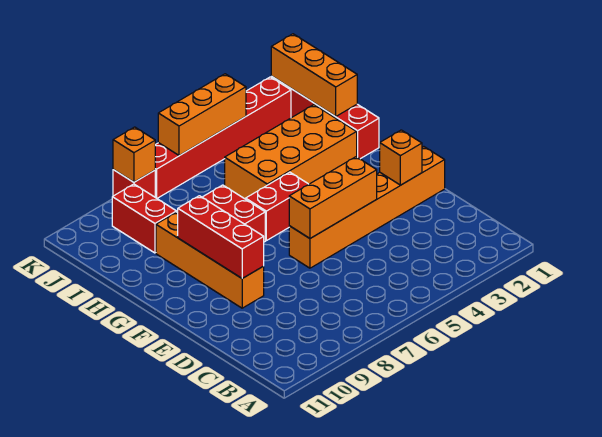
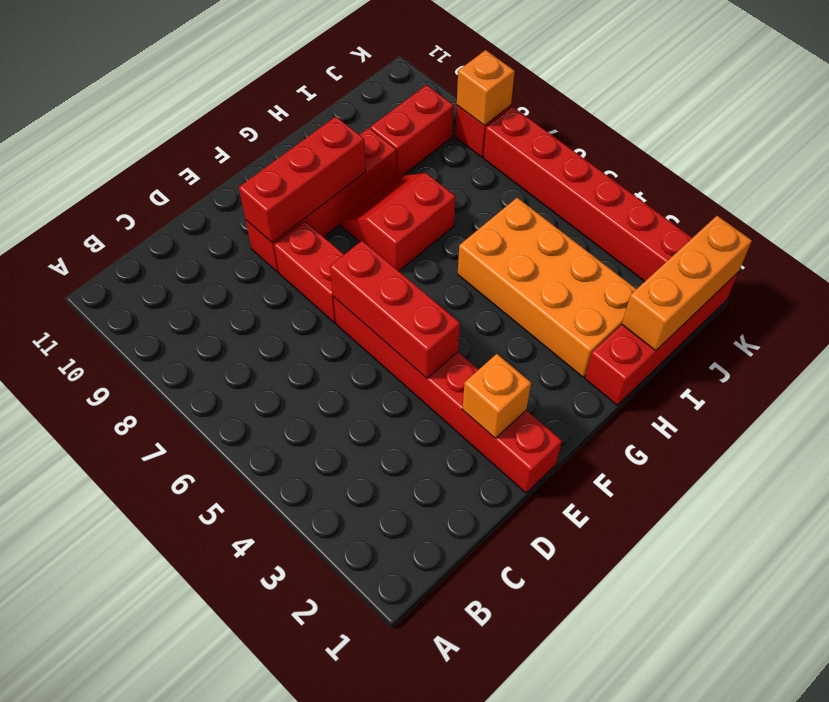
orange 1x6 brick [289,147,445,268] -> red 1x6 brick [333,297,562,493]
orange 1x3 brick [289,157,377,238] -> red 1x3 brick [330,241,460,378]
orange 1x4 brick [156,212,264,308] -> red 1x4 brick [246,128,397,272]
red 1x2 brick [246,172,309,241] -> red 1x2 brick moved to [274,221,344,323]
orange 1x3 brick [158,74,246,156] -> none

